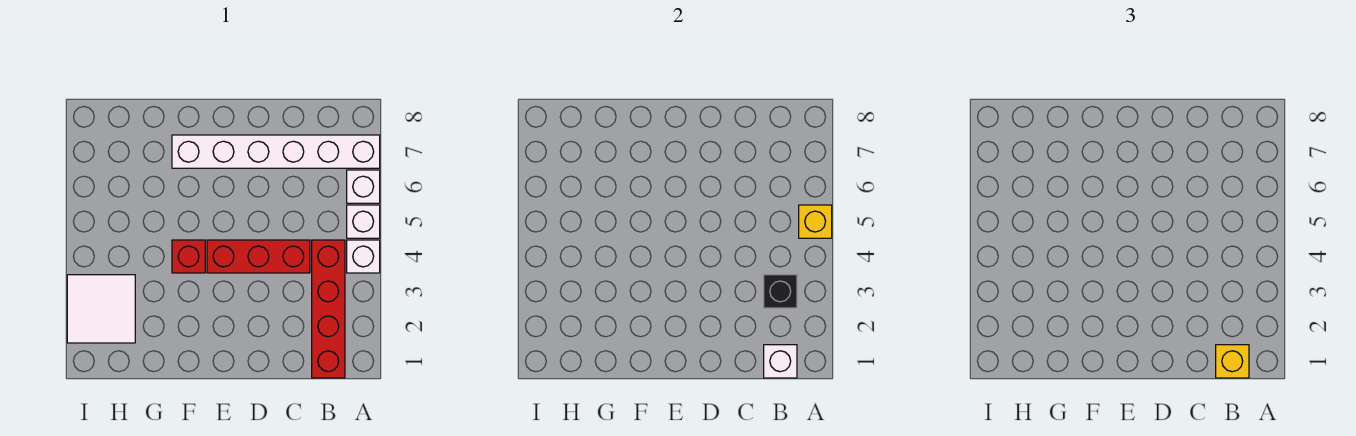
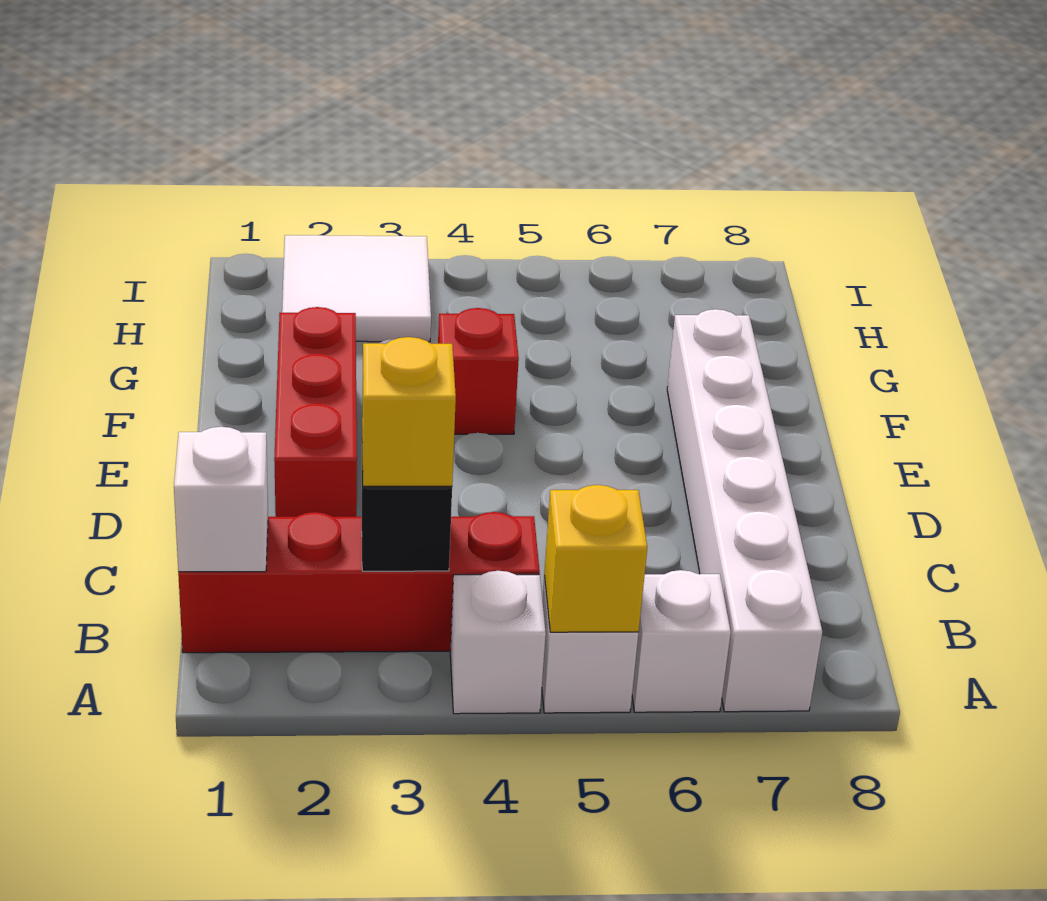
yellow 1x1 brick [1216,345,1249,378] -> yellow 1x1 brick moved to [362,337,456,486]
red 1x3 brick [207,240,310,273] -> red 1x3 brick moved to [274,307,357,517]

